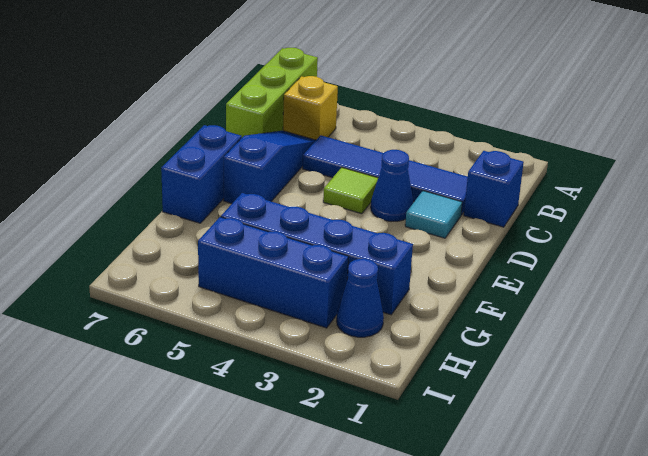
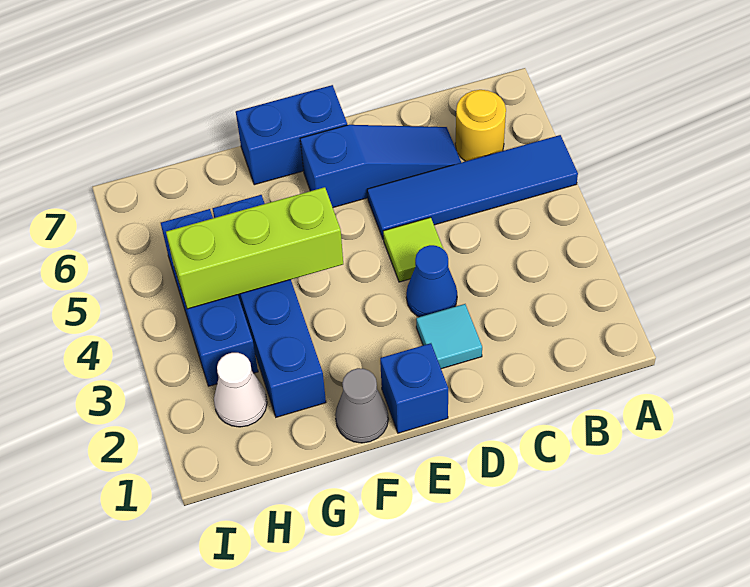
lime 1x3 brick [226,48,318,137] -> lime 1x3 brick moved to [166,187,343,309]
yellow 1x1 brick [283,76,338,140] -> yellow 1x1 round brick [455,90,506,161]
blue 1x1 brick [464,151,524,227] -> blue 1x1 brick moved to [380,343,448,433]
blue 1x4 tile [303,135,468,215] -> blue 1x4 tile turned to [367,135,578,239]
none -> grey 1x1 cone [335,368,388,443]
blue 1x1 cone [337,259,384,337] -> white 1x1 cone [214,353,267,427]

